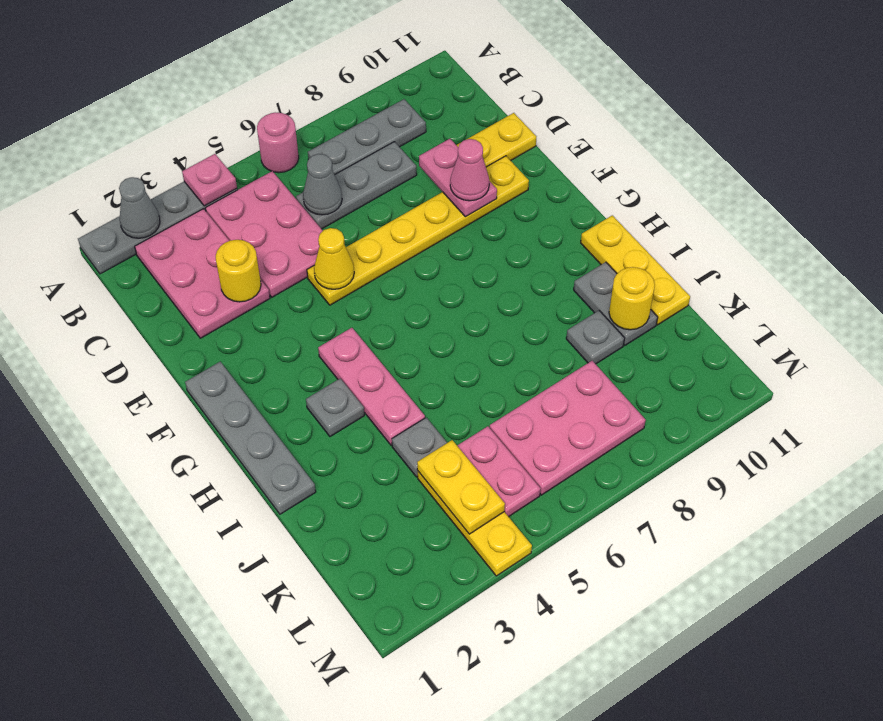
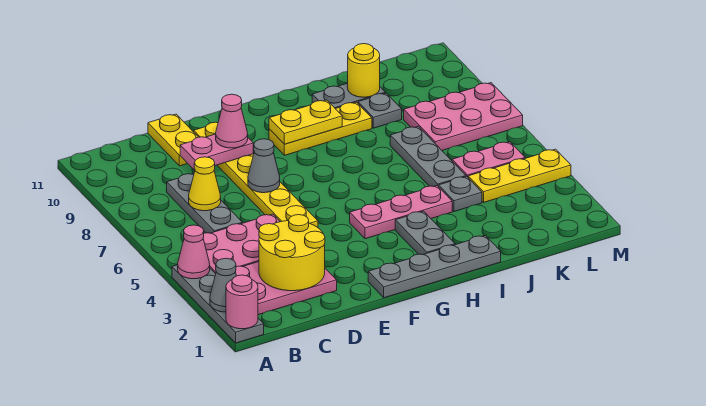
pink 1x1 plate [182,154,237,206] -> pink 1x1 cone [178,225,210,279]
pink 1x1 round brick [257,113,299,173] -> pink 1x1 round brick moved to [226,275,258,329]
grey 1x3 plate [308,99,426,175] -> grey 1x3 plate moved to [390,126,466,187]
grey 1x1 cone [303,154,342,215] -> grey 1x1 cone moved to [248,139,280,193]
yellow 1x1 round brick [216,240,261,302] -> yellow 2x2 round brick [259,215,325,291]
yellow 1x1 cone [314,228,354,289] -> yellow 1x1 cone moved to [189,157,221,211]
grey 1x1 plate [306,378,364,436] -> grey 1x2 plate [395,211,455,255]
yellow 1x3 plate [581,215,690,325] -> yellow 1x3 plate moved to [269,102,372,155]
yellow 1x2 plate [417,440,505,534] -> yellow 1x2 plate moved to [269,100,342,144]
pink 2x3 plate [490,361,646,495] -> pink 2x3 plate turned to [404,83,523,150]

